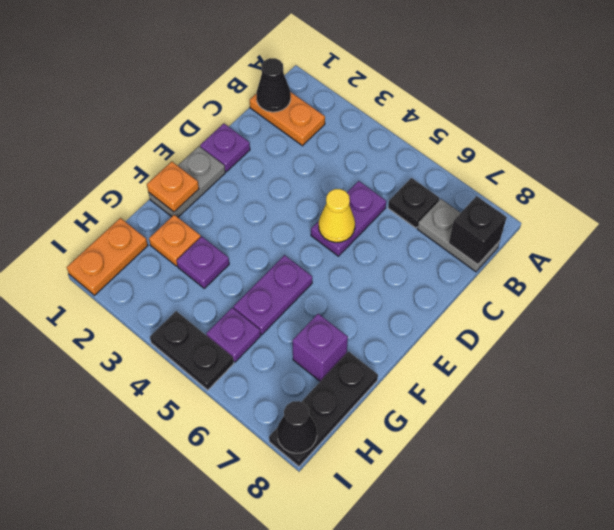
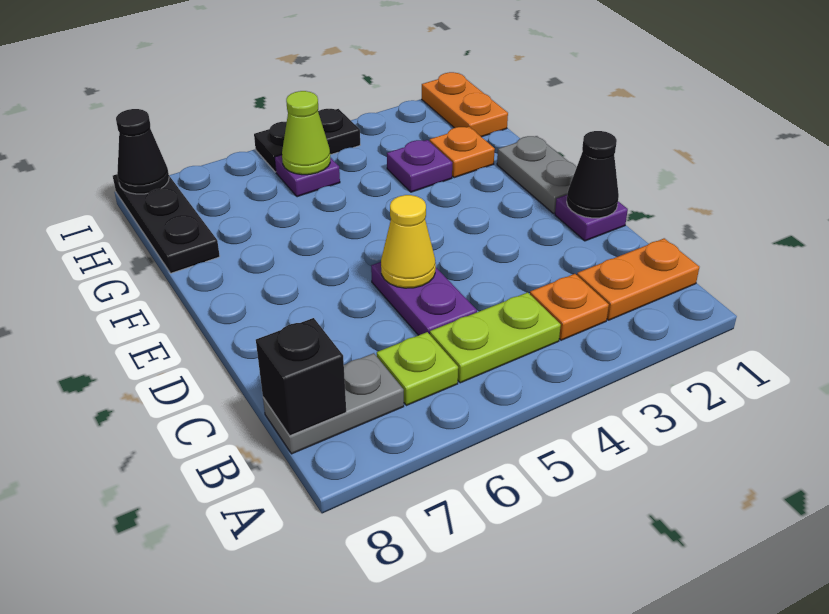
black 1x1 cone [256,58,291,112] -> black 1x1 cone moved to [567,131,619,218]
none -> lime 1x2 plate [430,292,561,383]
black 1x1 plate [388,178,439,228] -> lime 1x1 plate [377,332,458,406]
orange 1x1 plate [147,162,199,212] -> orange 1x1 plate moved to [530,274,609,340]
purple 1x2 plate [233,255,312,335] -> none
purple 1x1 brick [292,314,348,381] -> none
none -> lime 1x1 cone [282,91,330,175]

